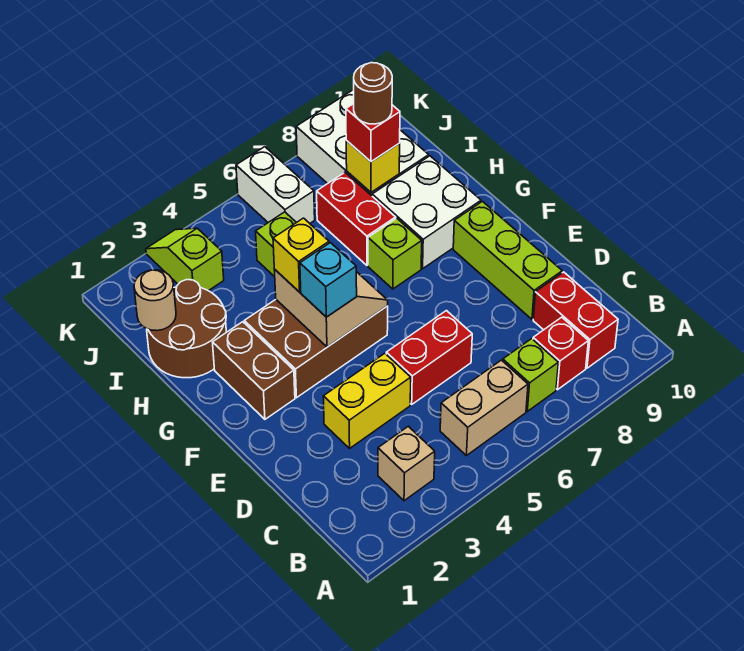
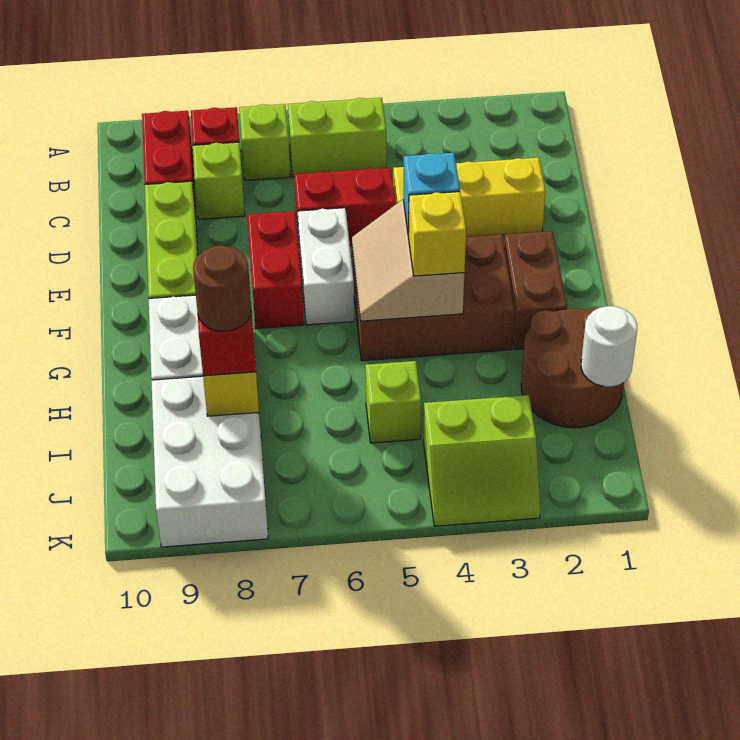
tan 1x1 brick [378,426,435,501] -> none
tan 1x2 brick [440,360,528,456] -> lime 1x2 brick [288,98,386,177]
yellow 1x2 brick [323,353,411,448] -> yellow 1x3 brick [393,158,546,237]
lime 1x1 brick [368,218,422,289] -> lime 1x1 brick moved to [193,142,245,219]
red 1x2 brick [317,172,396,265] -> red 1x2 brick moved to [247,211,304,329]
tan 1x1 round brick [134,270,176,331] -> white 1x1 round brick [581,306,637,387]
lime 1x2 slope [146,228,224,291] -> lime 2x2 slope [423,395,540,526]
white 1x2 brick [236,147,315,223] -> white 1x2 brick moved to [298,208,354,325]

